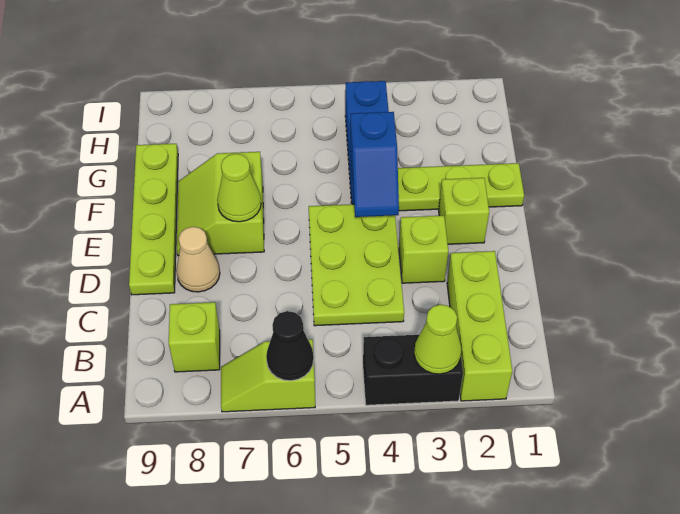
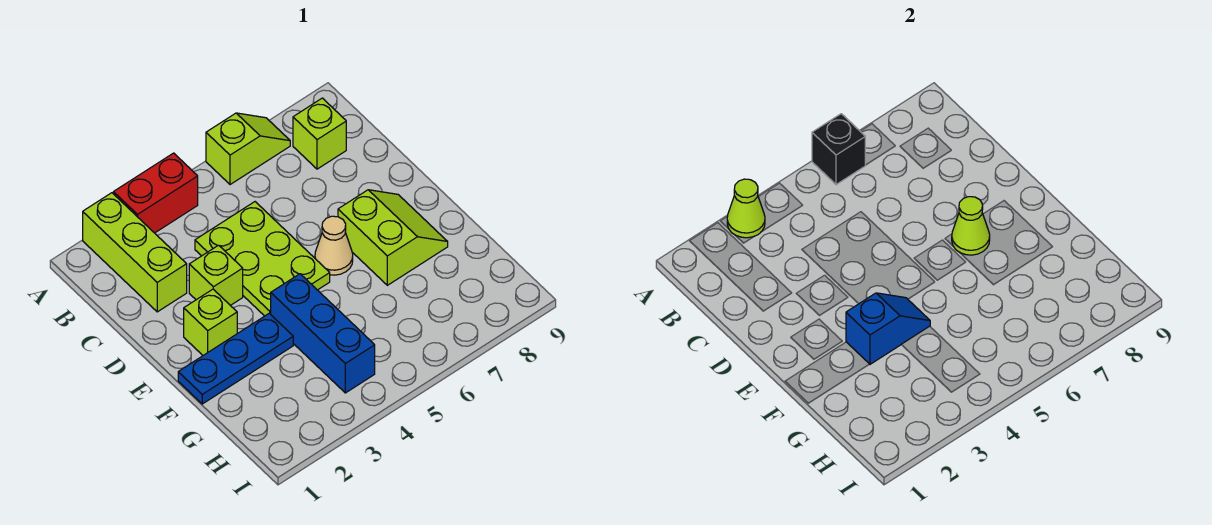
black 1x2 brick [363,335,463,405] -> red 1x2 brick [113,153,198,233]
black 1x1 cone [266,311,314,381] -> black 1x1 brick [812,114,865,185]
tan 1x1 cone [176,227,220,292] -> tan 1x1 cone moved to [315,216,353,275]
lime 1x4 plate [129,144,178,295] -> none
blue 1x2 slope [350,112,399,217] -> blue 1x2 slope turned to [846,293,930,364]
lime 1x3 plate [398,163,524,211] -> blue 1x3 plate [178,313,293,404]

